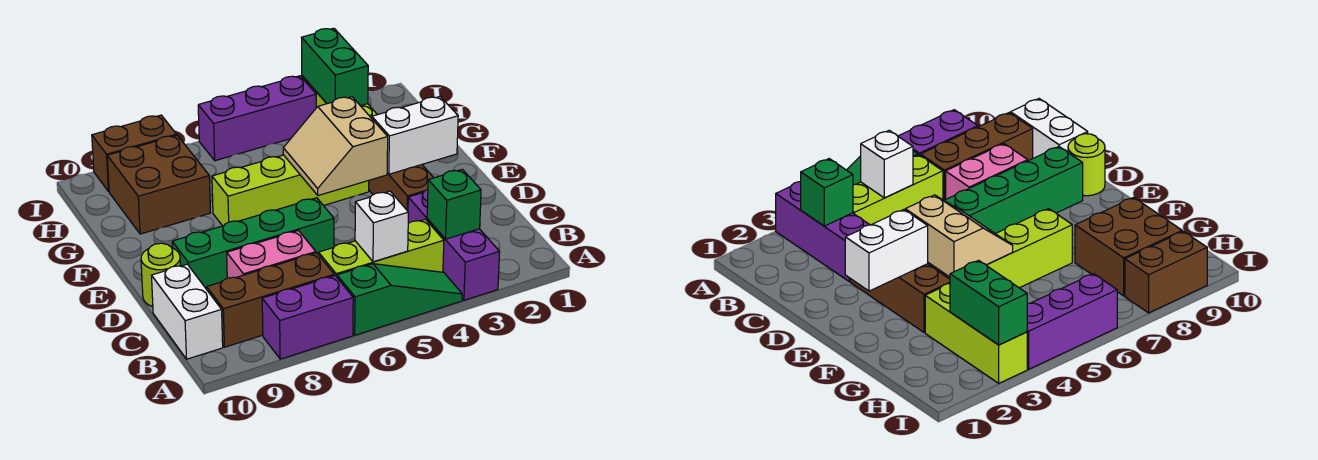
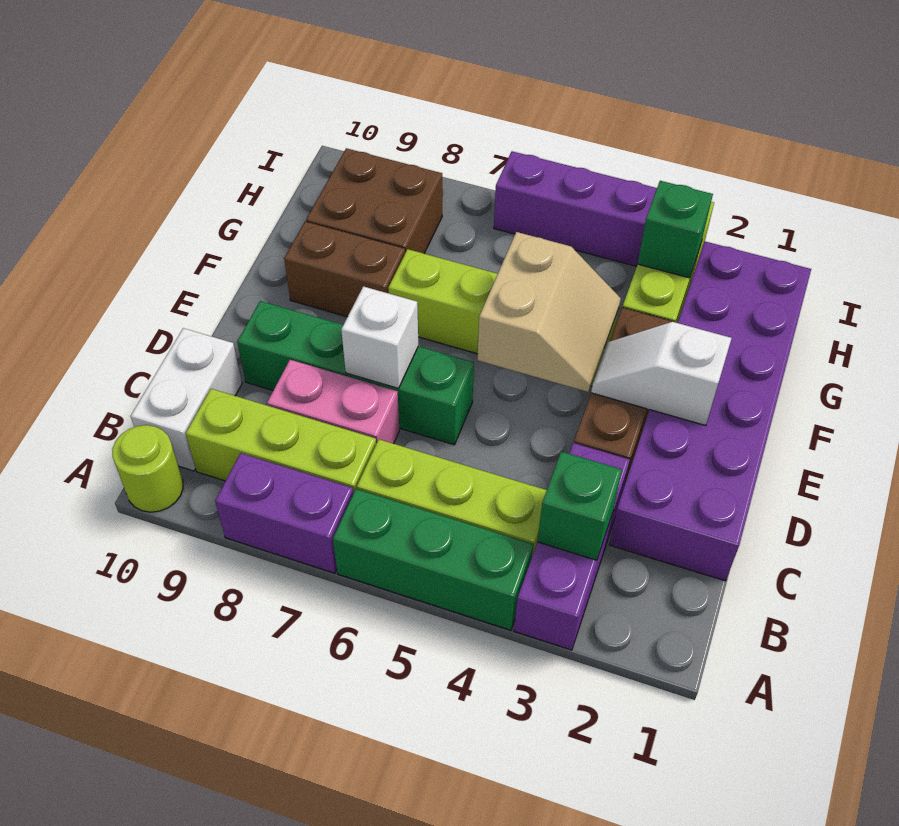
green 1x3 slope [337,264,462,335] -> green 1x3 brick [333,489,533,630]
white 1x1 brick [355,191,408,262] -> white 1x1 brick moved to [341,286,418,388]
brown 1x3 brick [207,253,334,347] -> lime 1x3 brick [186,389,376,493]
none -> purple 2x6 brick [609,241,811,581]
lime 1x1 round brick [141,243,180,307] -> lime 1x1 round brick moved to [112,425,183,512]
white 1x2 brick [372,97,458,174] -> white 1x2 slope [591,322,732,426]
tan 2x2 slope [283,97,388,196] -> tan 2x2 slope turned to [478,232,621,392]
green 1x2 brick [302,28,368,106] -> green 1x1 brick [638,181,713,278]
brown 1x2 brick [92,115,177,191] -> brown 1x2 brick moved to [284,221,405,317]

